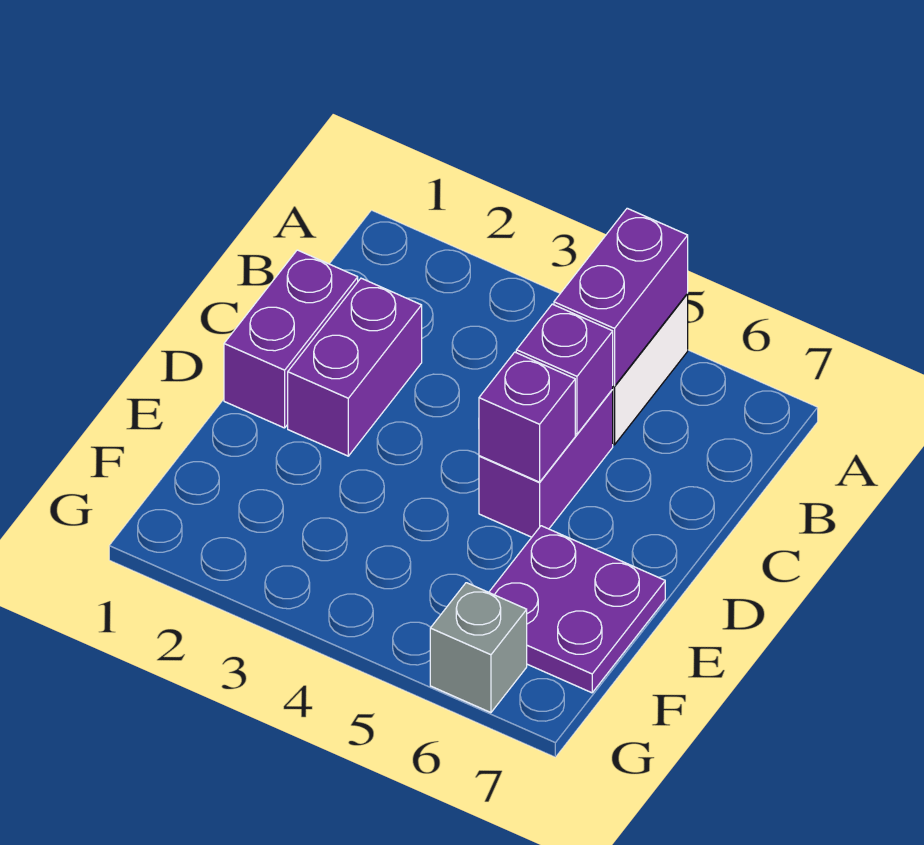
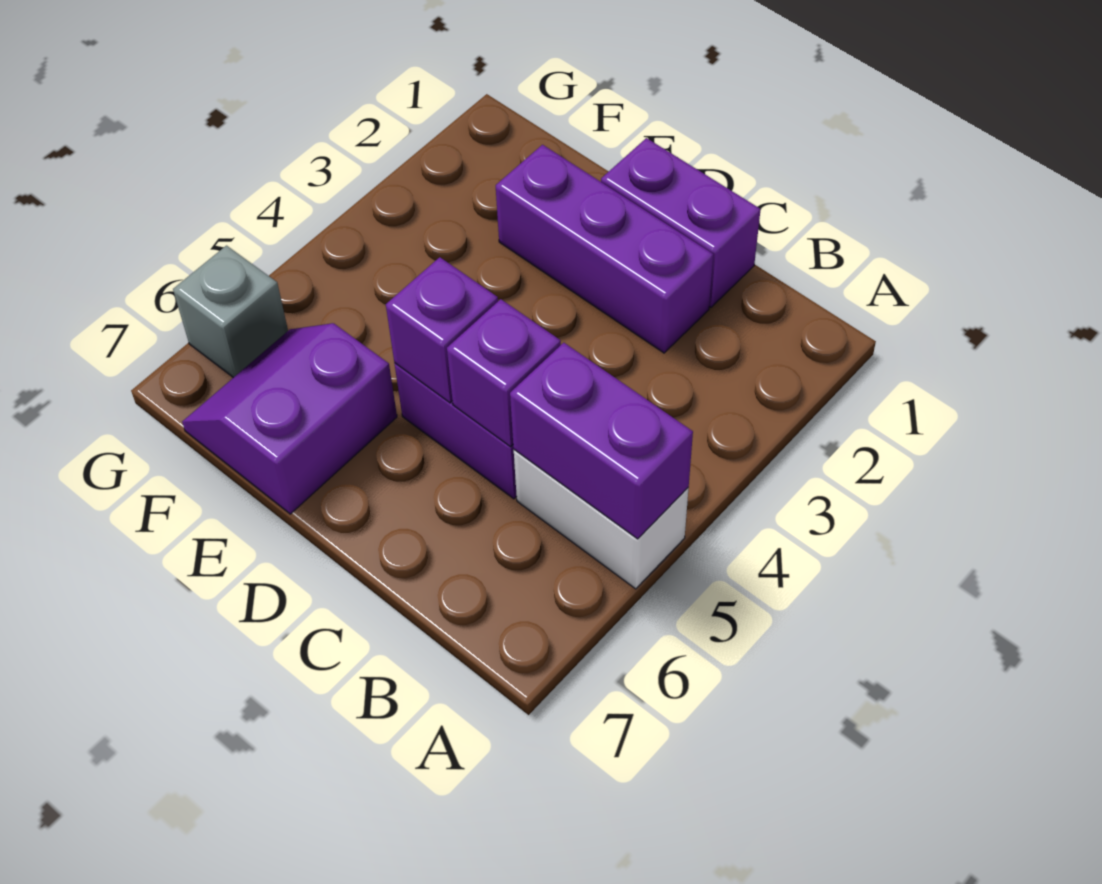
purple 1x2 brick [288,278,422,456] -> purple 1x3 brick [496,145,713,353]
purple 2x2 plate [489,526,665,693] -> purple 2x2 slope [182,323,397,514]

